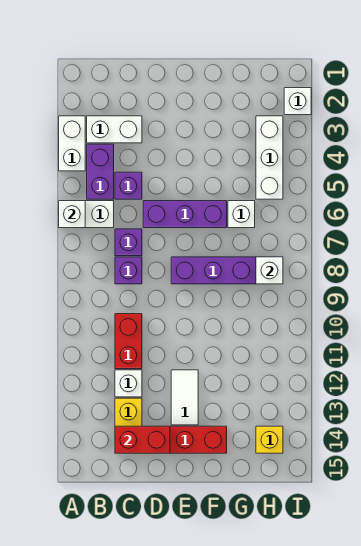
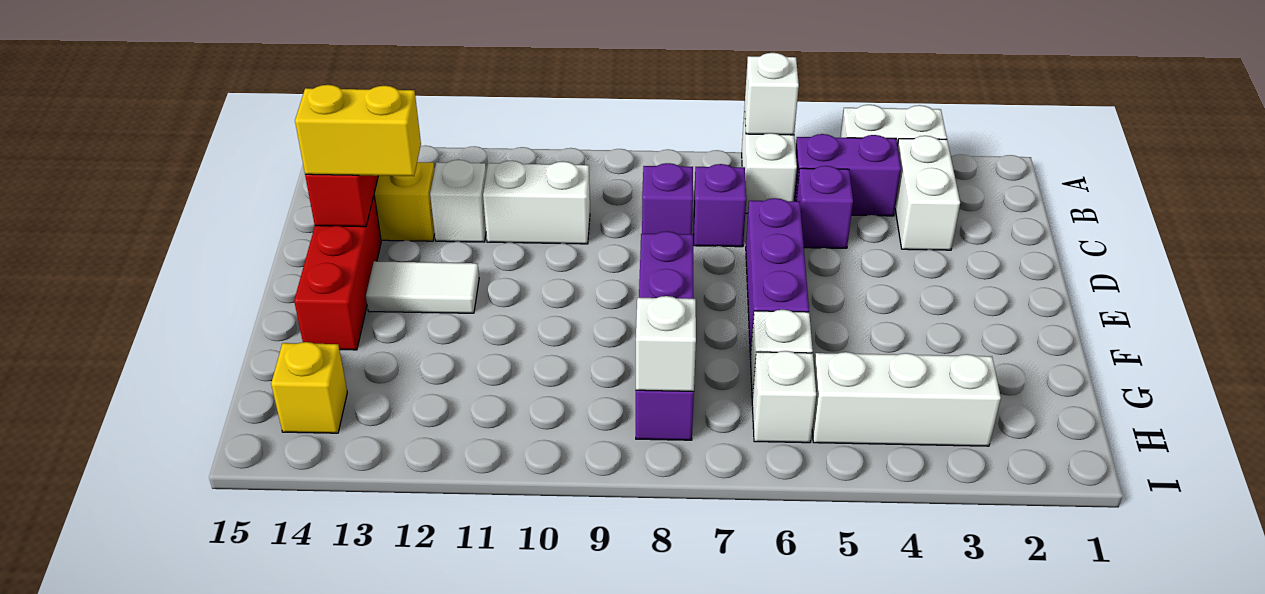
red 1x2 brick [115,314,142,369] -> white 1x2 brick [483,161,590,244]
none -> yellow 1x2 brick [295,85,421,176]
white 1x1 brick [284,88,311,115] -> white 1x1 brick moved to [752,351,816,443]

